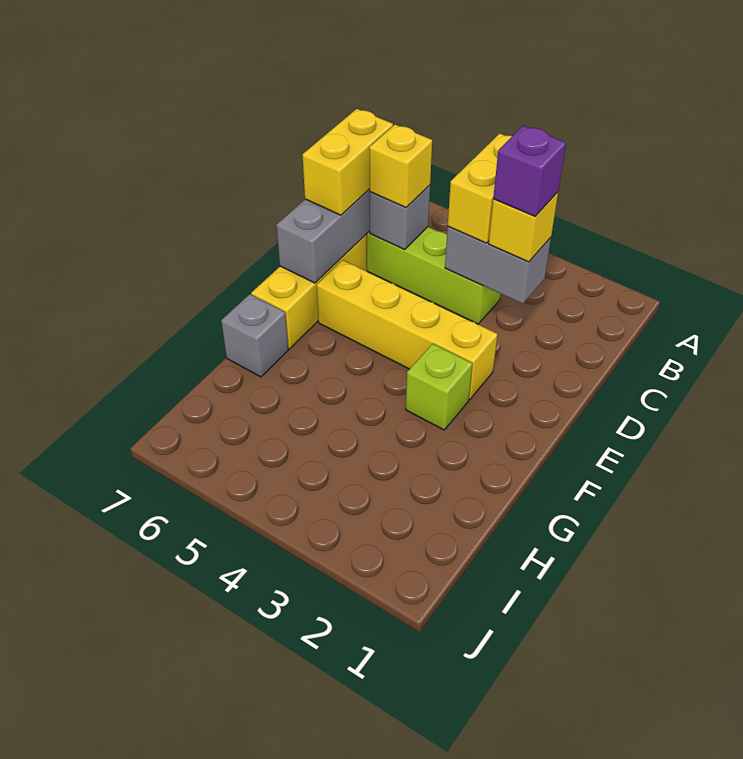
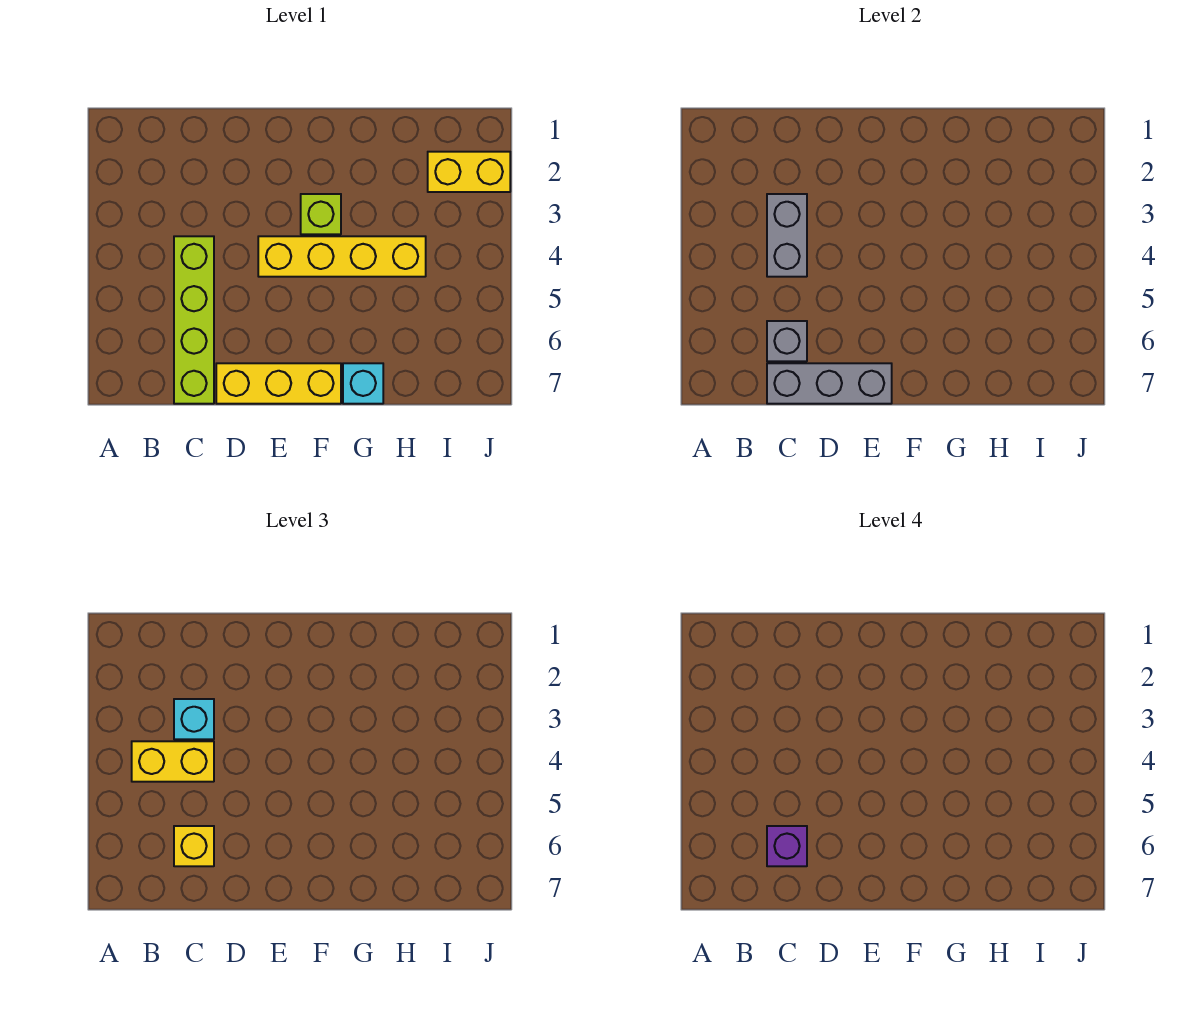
yellow 1x1 brick [489,192,558,262] -> cyan 1x1 brick [174,699,214,739]
purple 1x1 brick [493,126,566,216] -> purple 1x1 brick moved to [767,826,807,866]
yellow 1x2 brick [303,109,393,215] -> yellow 1x2 brick moved to [428,152,510,192]
yellow 1x4 brick [317,260,498,400] -> yellow 1x4 brick turned to [258,236,426,277]
grey 1x1 brick [221,294,288,377] -> cyan 1x1 brick [343,363,383,404]

